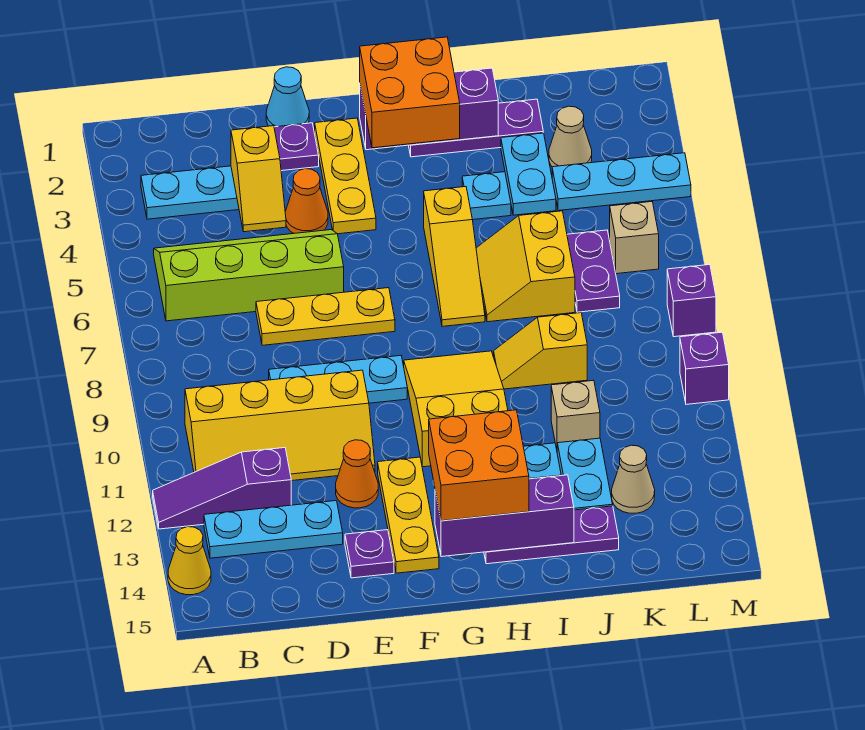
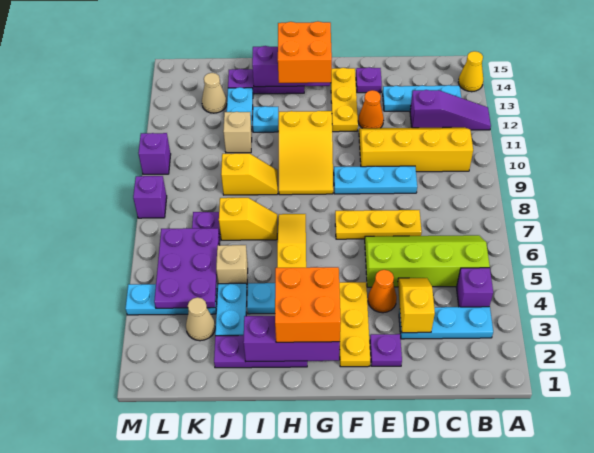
none -> purple 1x1 brick [457,268,493,307]
lime 2x4 slope [154,230,344,321] -> lime 2x4 slope turned to [365,235,490,287]
cyan 1x1 cone [266,67,309,127] -> none
yellow 2x2 slope [476,211,575,322] -> yellow 1x2 slope [219,198,277,240]
none -> purple 2x3 plate [154,228,219,308]
tan 1x1 brick [610,202,659,274] -> tan 1x1 brick moved to [216,245,248,285]

